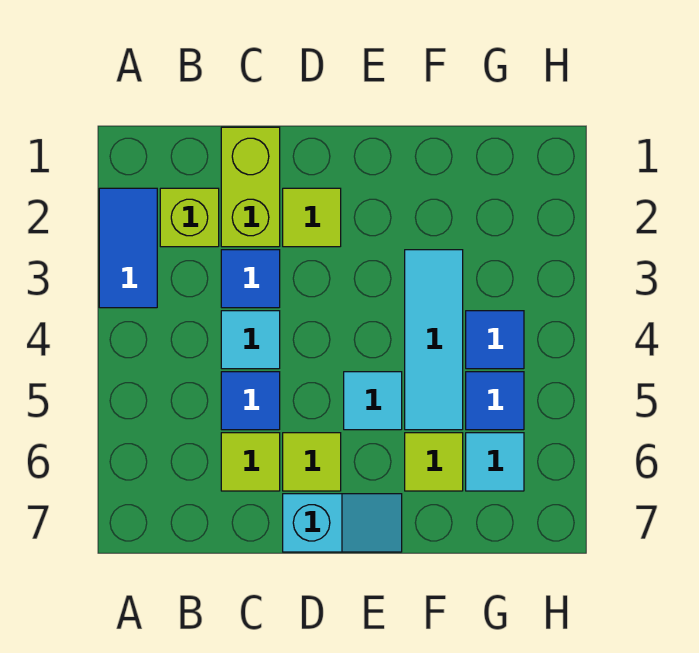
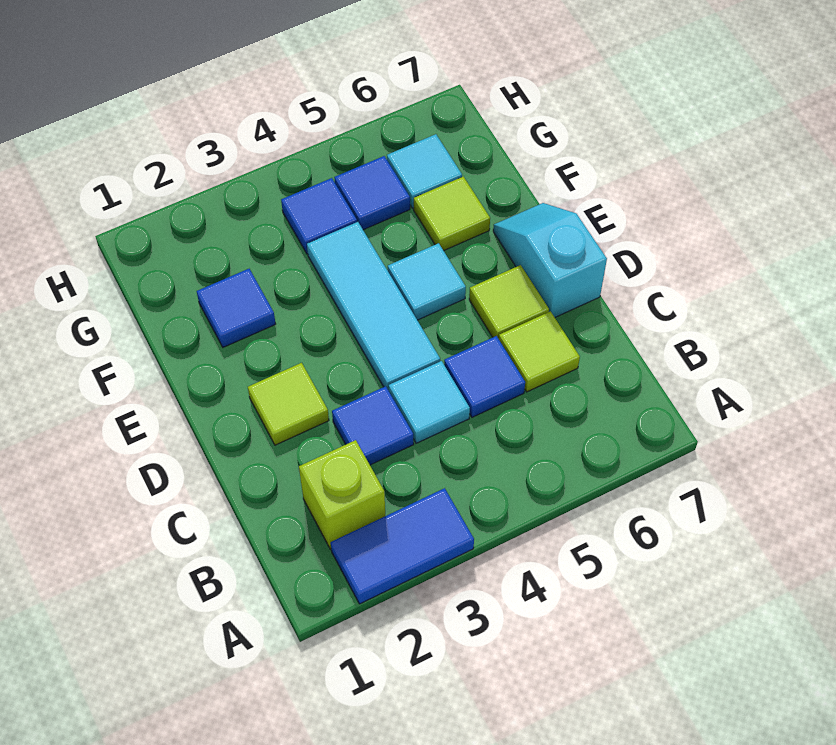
lime 1x2 brick [221,127,280,247] -> none
none -> blue 1x1 tile [197,269,276,347]
cyan 1x3 tile [405,250,463,430] -> cyan 1x3 tile turned to [307,222,440,390]

